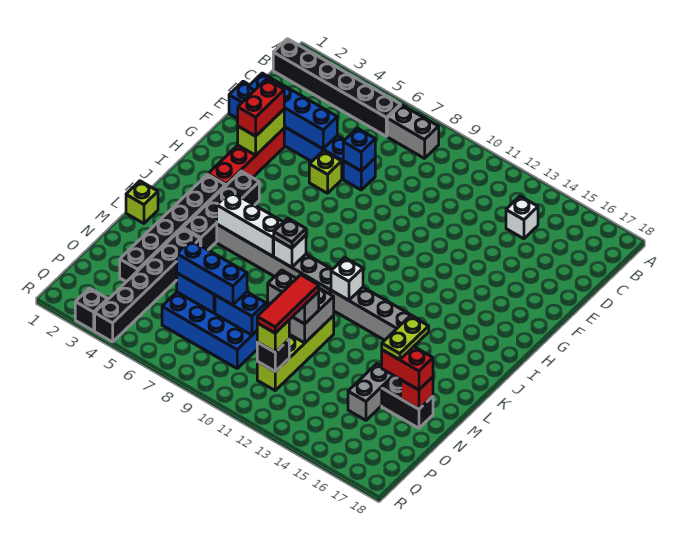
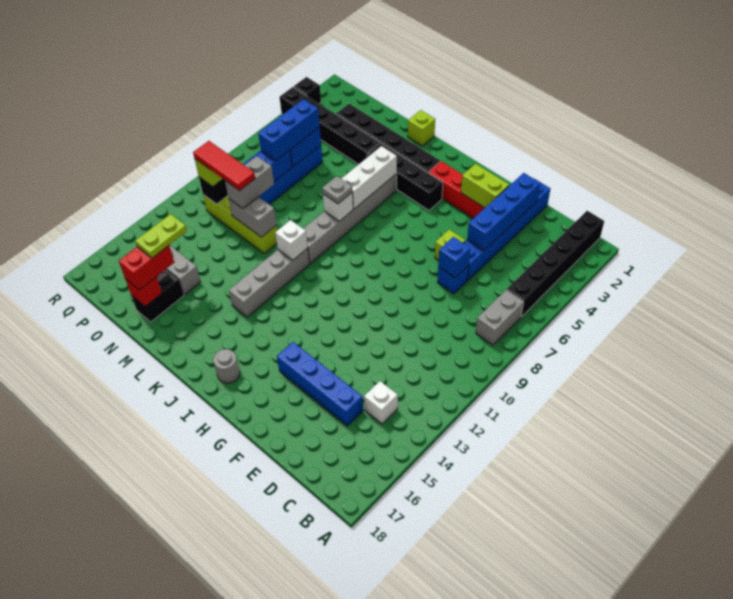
none -> blue 1x4 brick [277,342,363,426]
red 1x2 brick [238,79,284,136] -> none
none -> grey 1x1 round brick [213,349,240,383]
lime 1x2 plate [382,316,429,360] -> lime 1x2 plate turned to [135,214,187,258]

